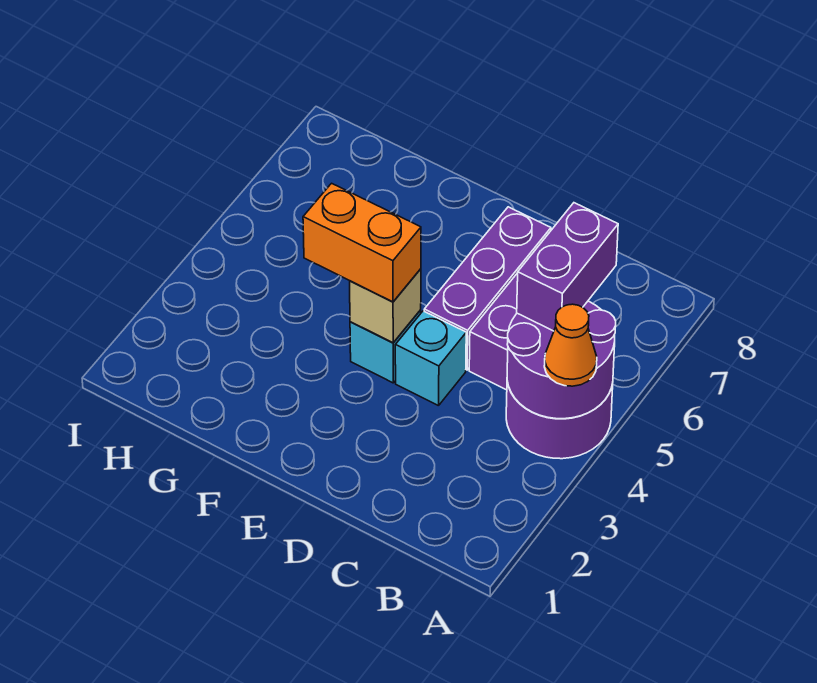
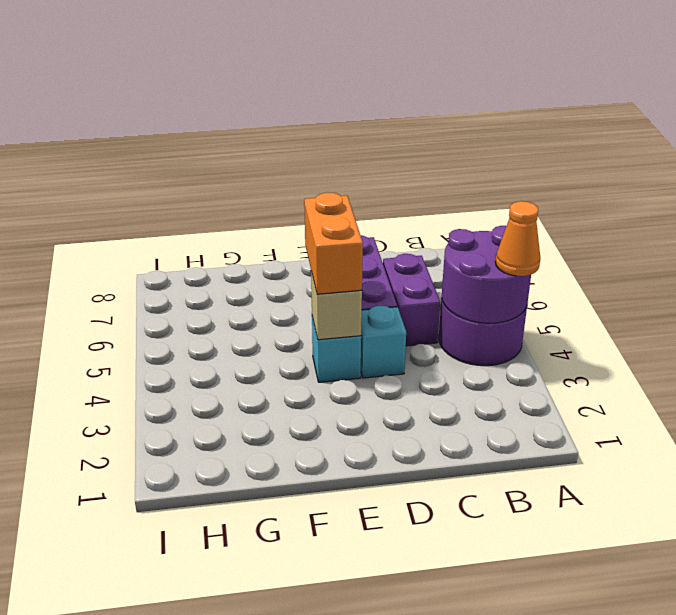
purple 1x2 brick [517,203,618,331] -> none
orange 1x2 brick [303,183,421,302] -> orange 1x2 brick turned to [304,192,363,294]

